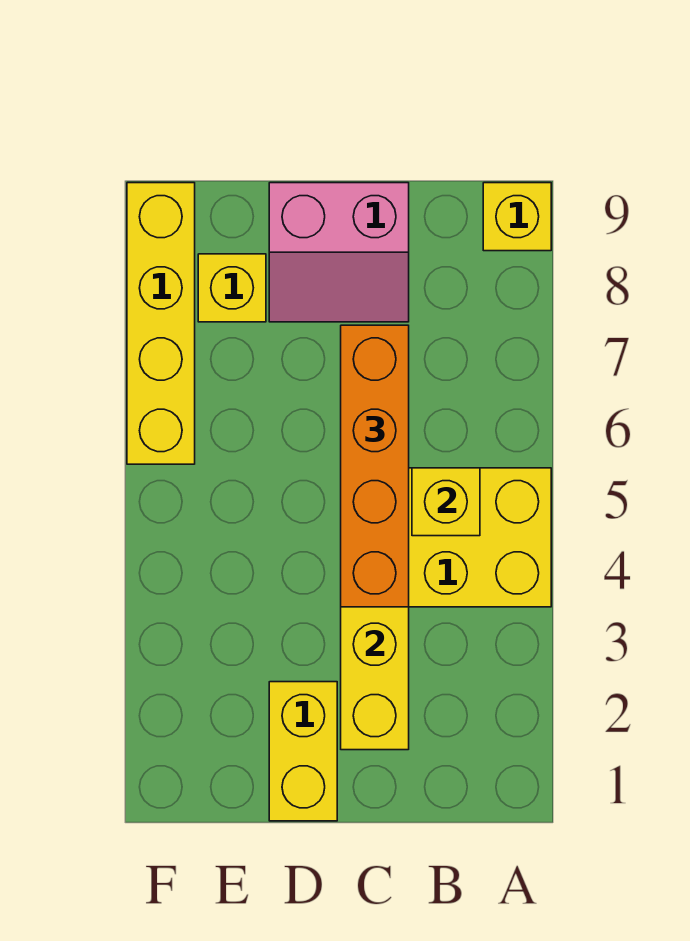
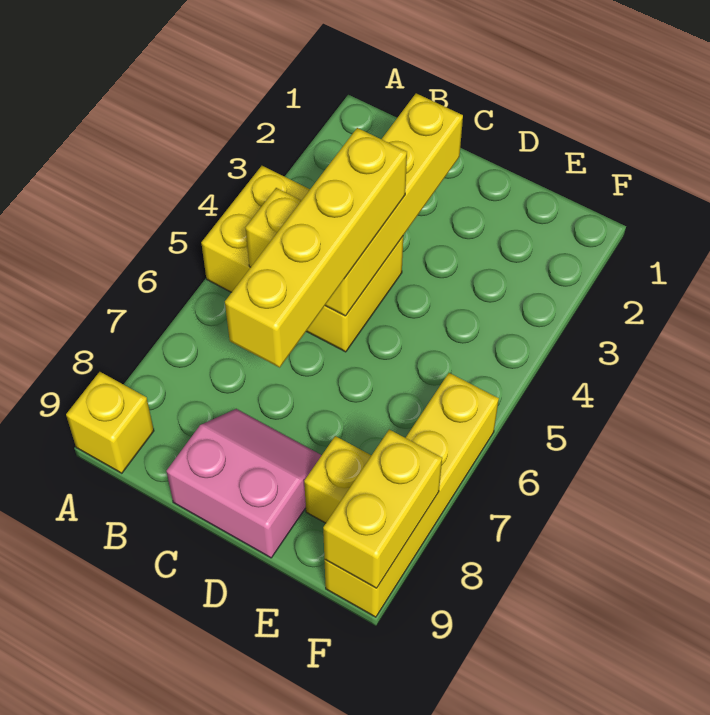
orange 1x4 brick [341,325,409,607] -> yellow 1x4 brick [225,128,407,367]
yellow 1x2 brick [269,682,337,821] -> yellow 1x2 brick moved to [323,430,442,588]

